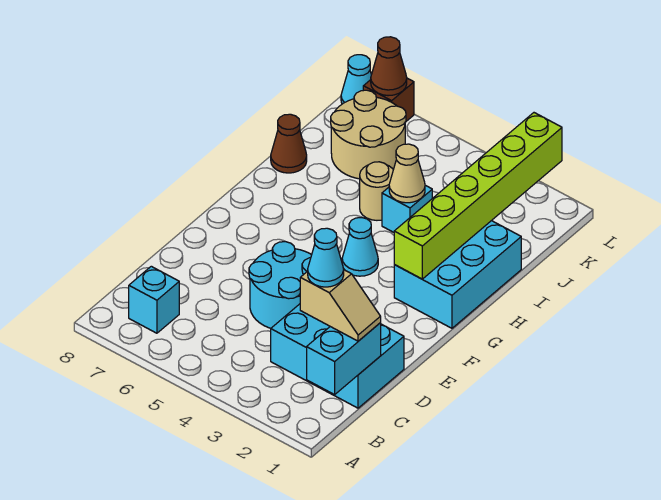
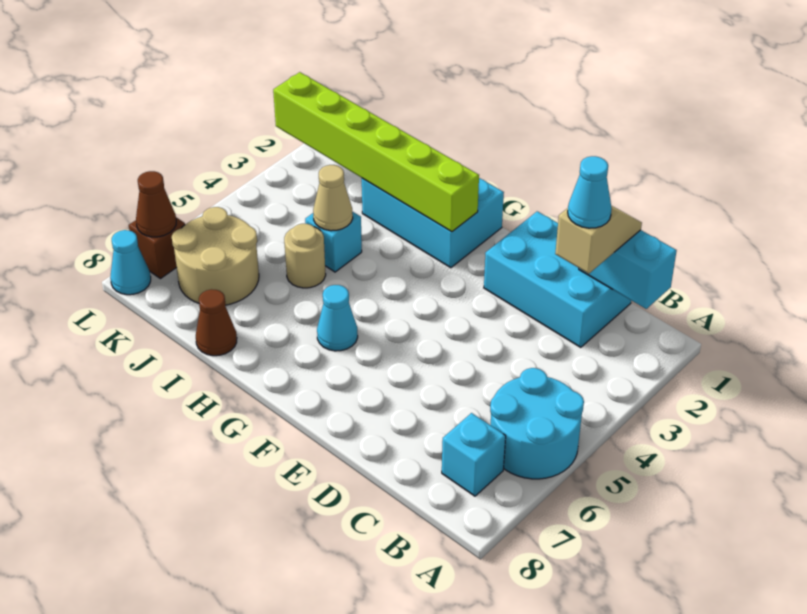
cyan 2x3 brick [271,304,404,408] -> cyan 2x3 brick turned to [484,211,631,347]
cyan 2x2 round brick [249,242,311,328] -> cyan 2x2 round brick moved to [490,368,584,479]
cyan 1x1 cone [342,218,378,276] -> cyan 1x1 cone moved to [317,285,358,351]

